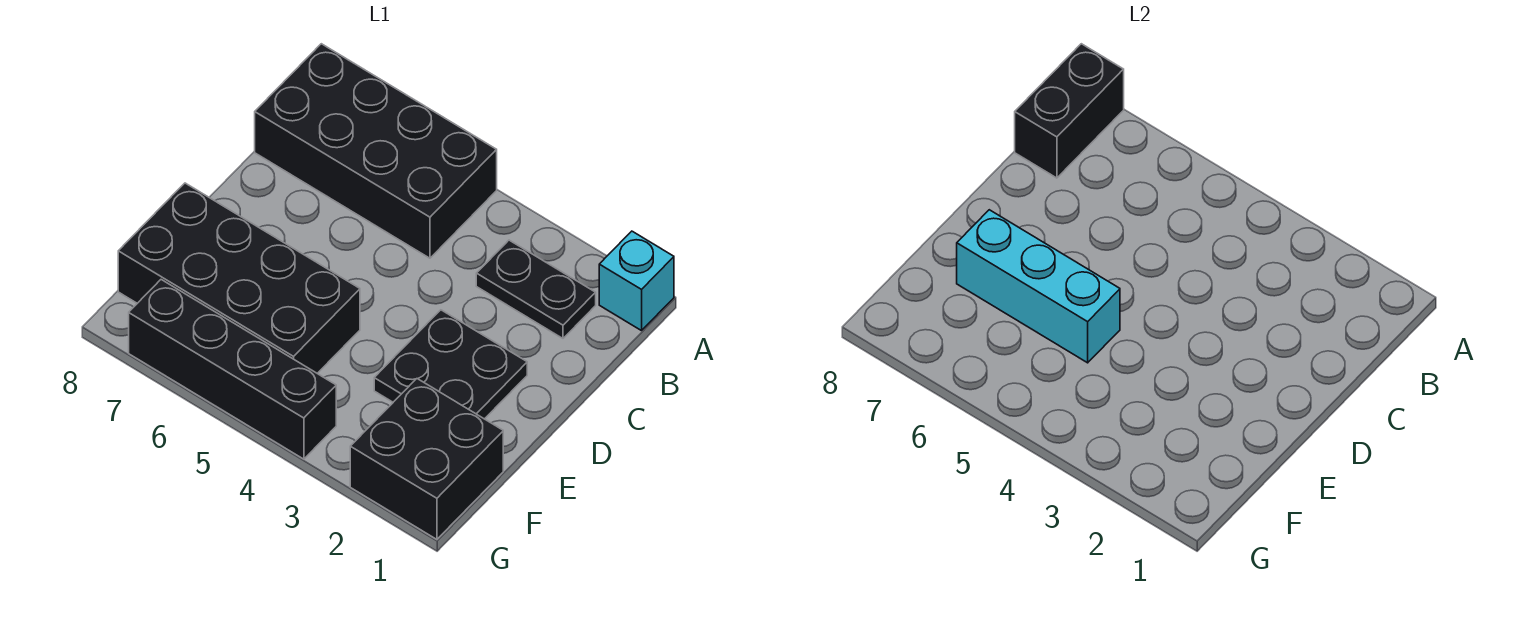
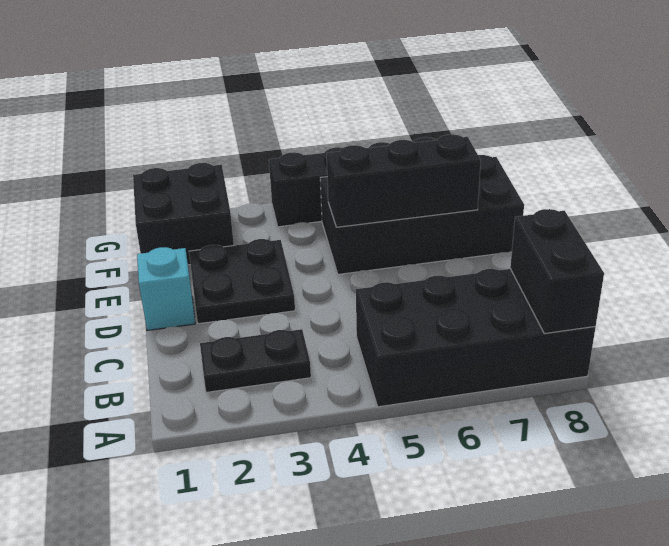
cyan 1x1 brick [599,231,674,331] -> cyan 1x1 brick moved to [137,247,195,330]
cyan 1x3 brick [957,210,1120,363] -> black 1x3 brick [327,134,481,227]

